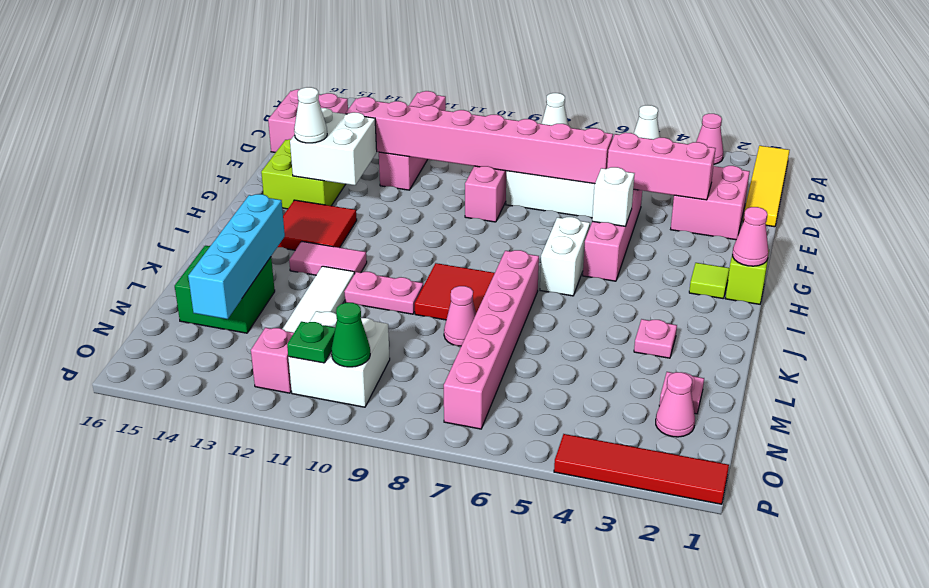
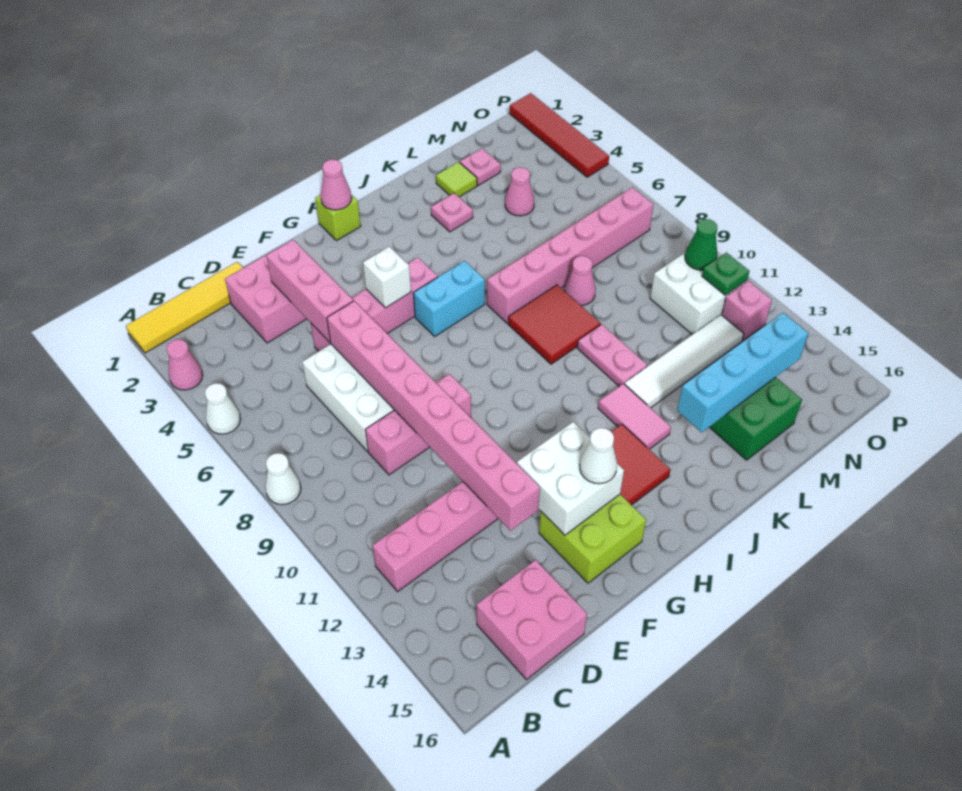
lime 1x1 tile [689,263,729,298] -> lime 1x1 tile moved to [436,162,477,197]
white 1x2 brick [540,217,590,296] -> cyan 1x2 brick [413,261,485,336]
pink 1x1 cone [656,372,695,437] -> pink 1x1 cone moved to [505,167,534,216]

